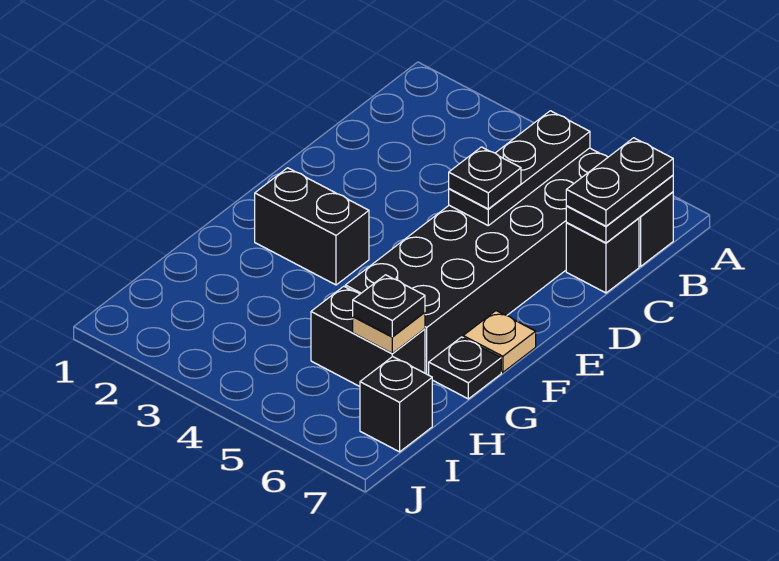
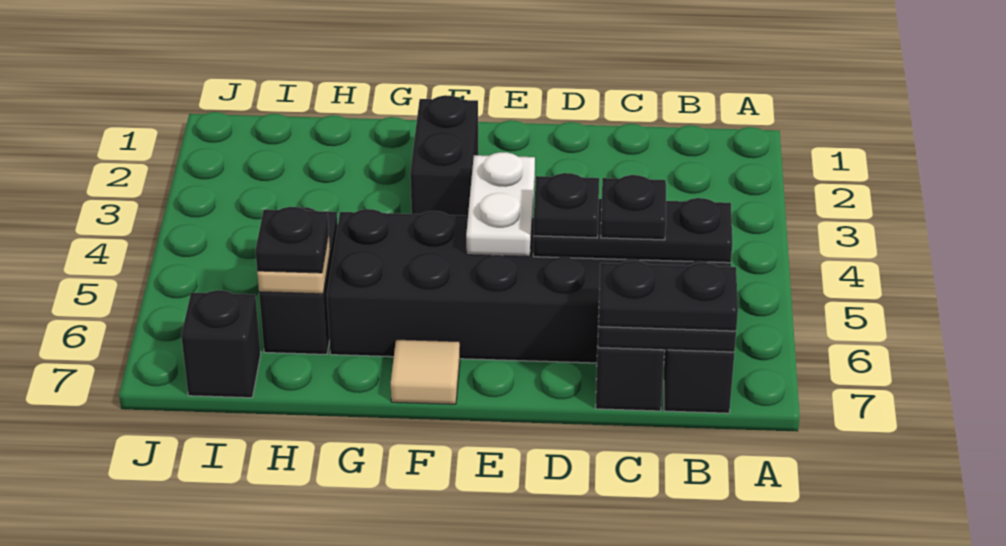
none -> white 1x2 plate [466,152,535,257]
tan 1x1 plate [463,311,536,372] -> tan 1x1 tile [391,340,460,404]
black 1x1 plate [429,337,501,399] -> black 1x1 plate moved to [601,175,666,240]

